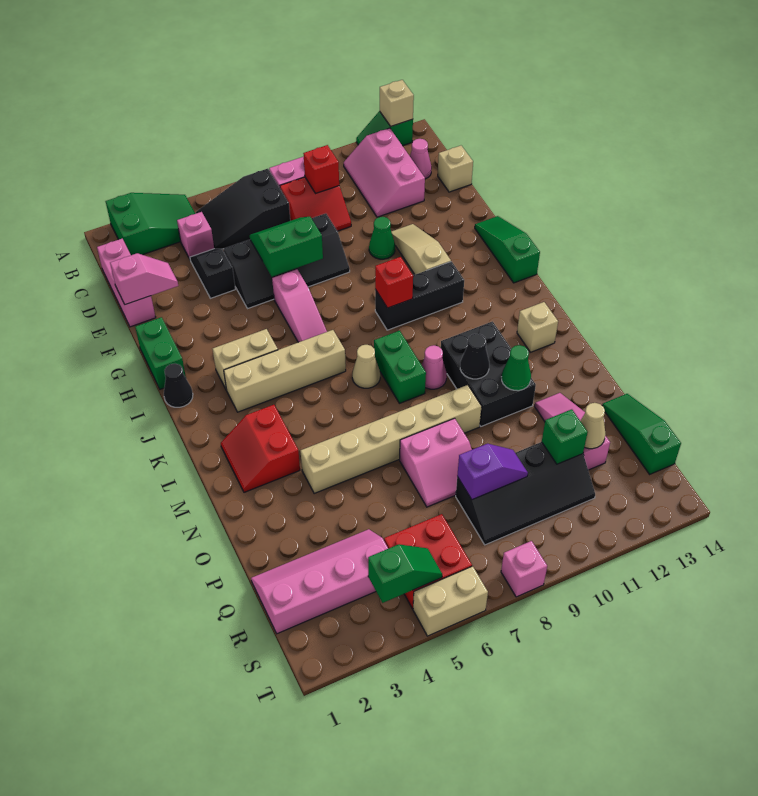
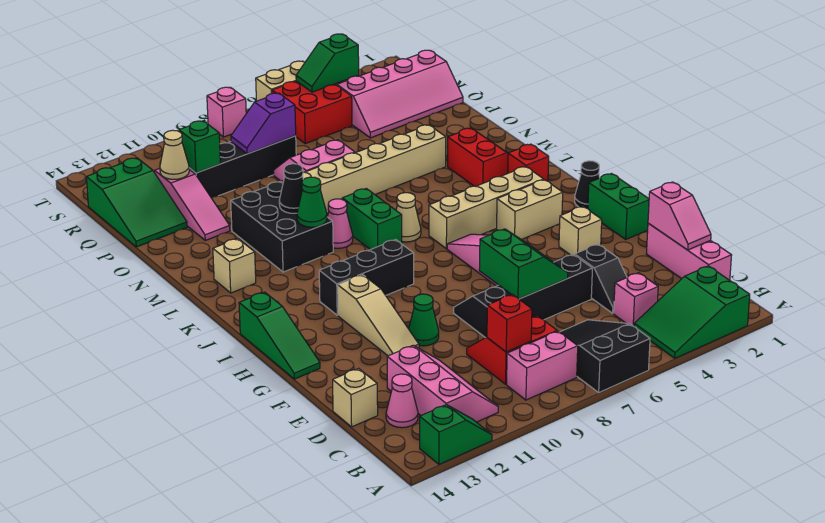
tan 1x1 brick [380,80,414,126] -> tan 1x1 brick moved to [559,207,602,255]
black 2x3 slope [196,169,290,249] -> black 2x3 slope turned to [560,320,650,392]
pink 1x2 slope [110,253,178,305] -> pink 1x2 slope turned to [648,182,711,250]
green 2x2 slope [250,217,323,276] -> green 2x2 slope turned to [479,229,568,299]
red 1x1 brick [375,257,413,308] -> red 1x1 brick moved to [508,144,549,181]
green 1x1 cone [502,345,531,391] -> green 1x1 cone moved to [297,177,327,227]
green 1x3 slope [602,394,681,474] -> green 2x3 slope [86,158,187,247]

